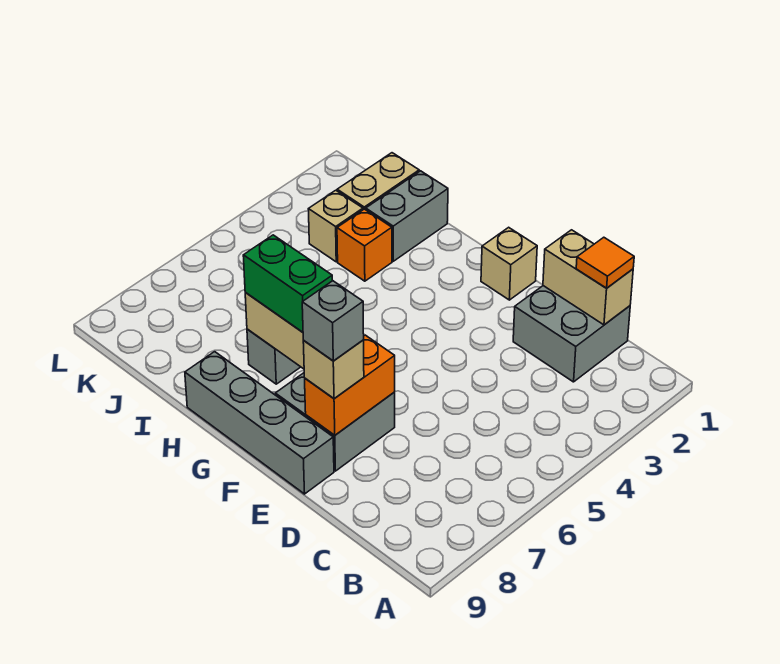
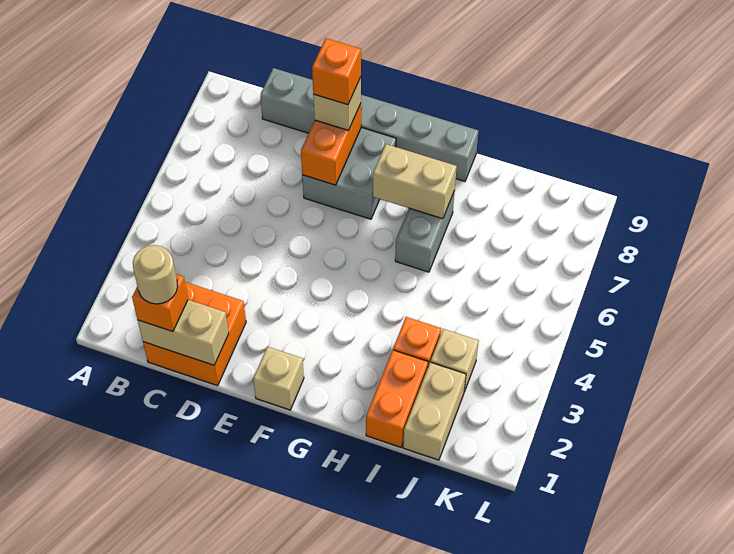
grey 2x2 brick [513,286,630,382] -> orange 2x2 brick [143,282,246,386]
orange 1x1 tile [576,237,634,288] -> orange 1x1 brick [132,274,188,332]
none -> tan 1x1 round brick [133,245,178,304]
grey 1x1 brick [302,281,364,361] -> orange 1x1 brick [312,38,361,105]
grey 1x4 brick [185,352,334,494] -> grey 1x6 brick [260,68,478,182]
green 1x2 brick [243,235,332,332] -> none
grey 1x2 brick [366,171,448,261] -> orange 1x2 brick [366,350,428,447]

